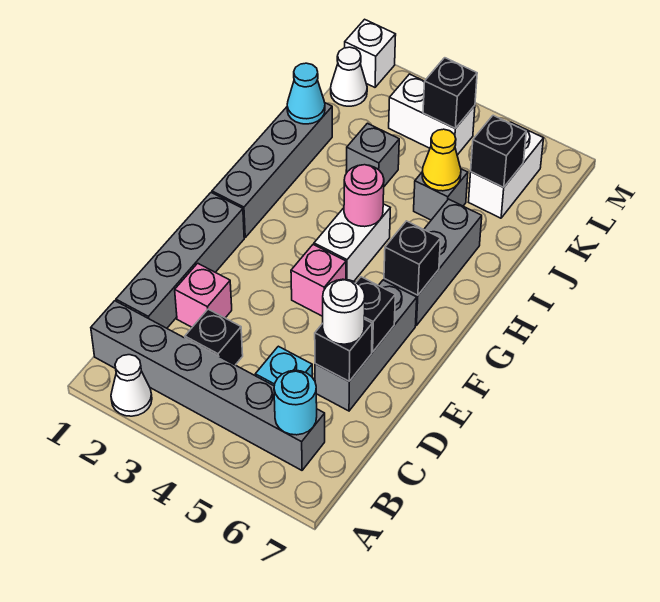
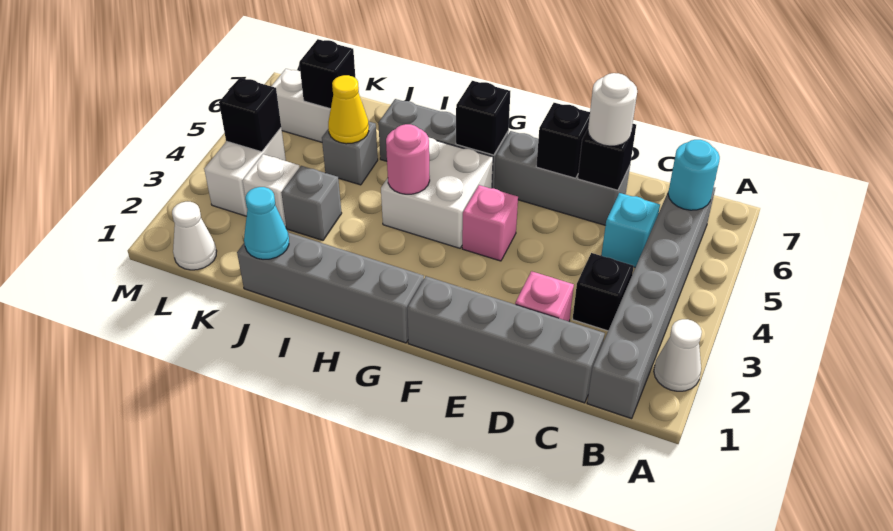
white 1x2 brick [314,204,390,281] -> white 2x2 brick [381,138,493,248]
white 1x1 brick [345,19,396,87] -> white 1x1 brick moved to [242,154,299,227]

